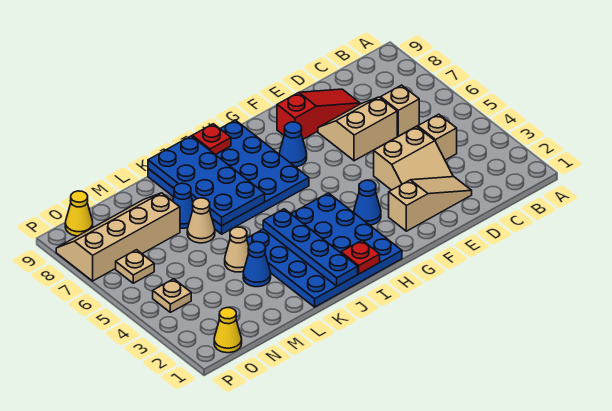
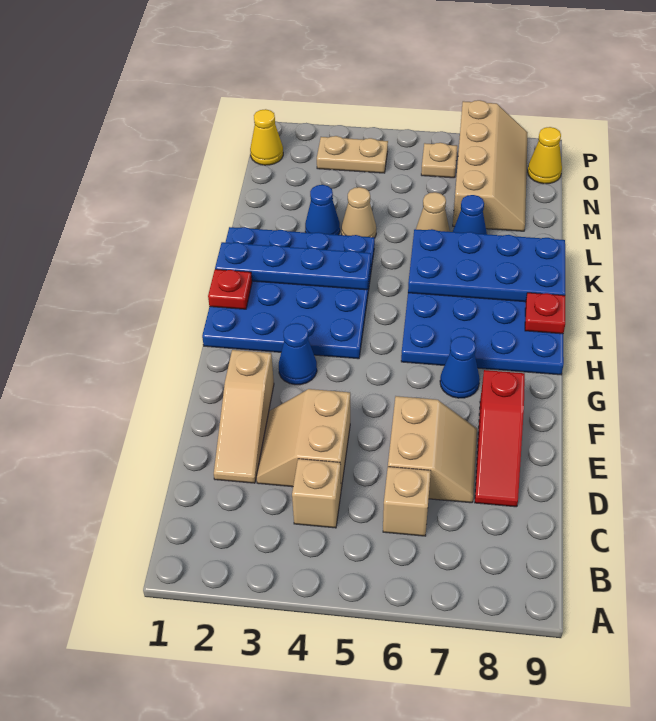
tan 1x1 plate [153,279,191,312] -> tan 1x2 plate [317,136,388,173]

